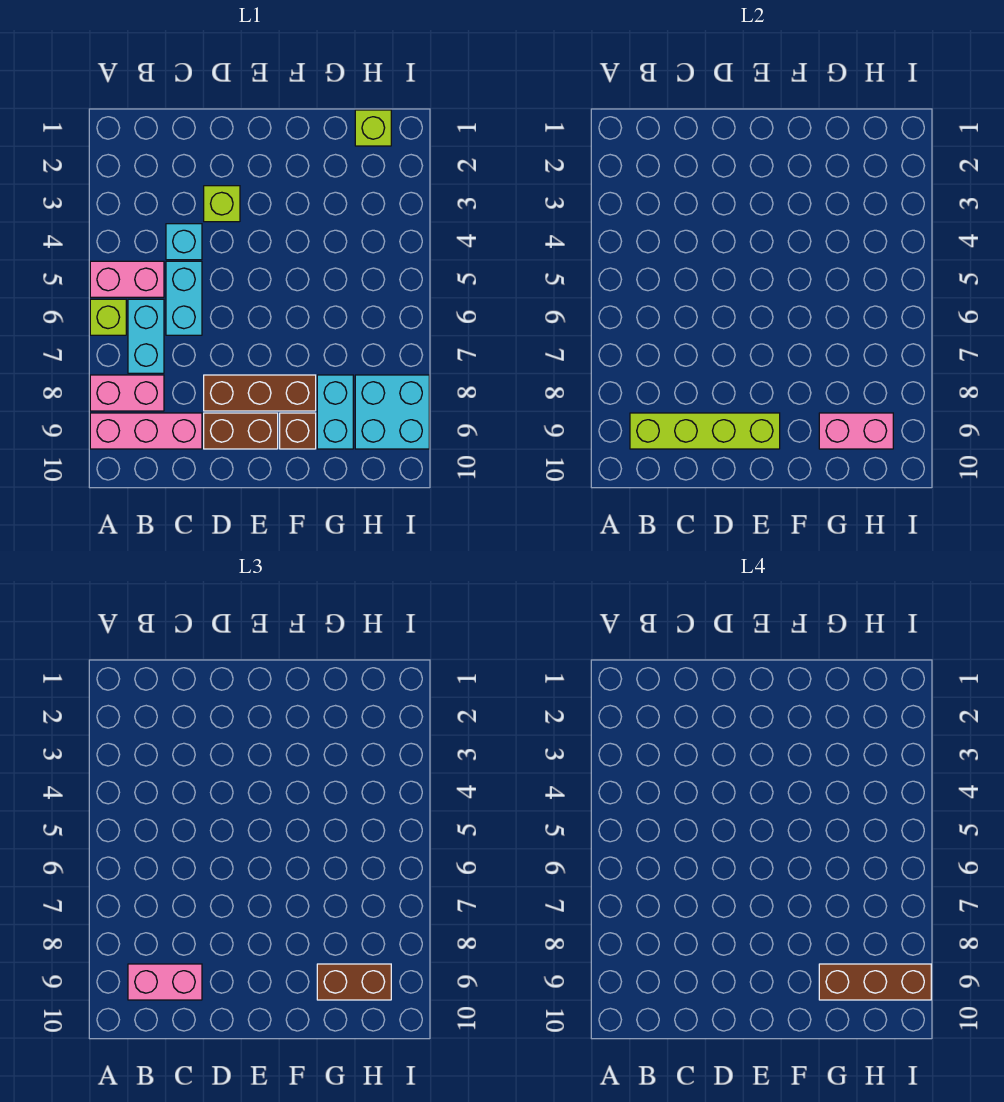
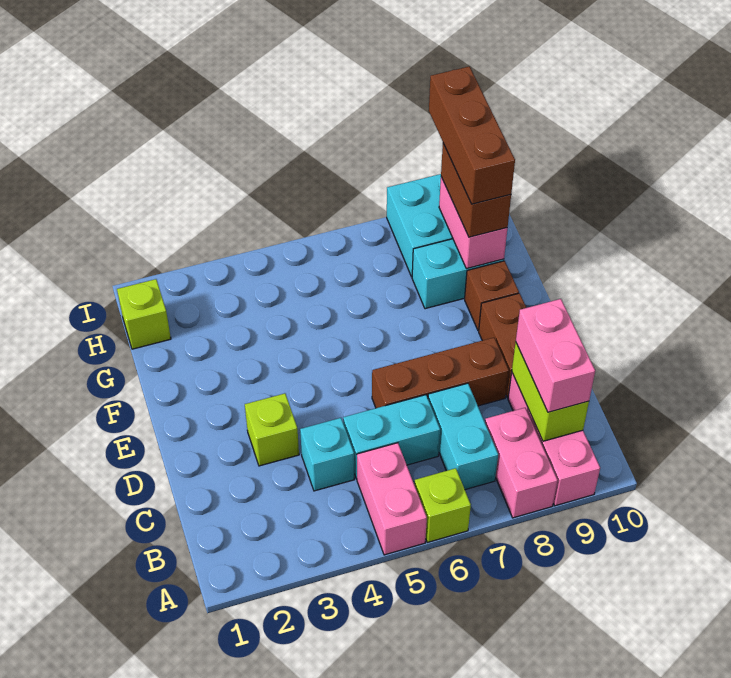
cyan 1x2 brick [128,299,164,373] -> cyan 1x2 brick turned to [428,383,498,490]
lime 1x4 brick [630,413,780,449] -> lime 1x2 brick [512,342,589,441]
brown 1x3 brick [204,375,316,411] -> brown 1x3 brick turned to [372,338,509,408]

